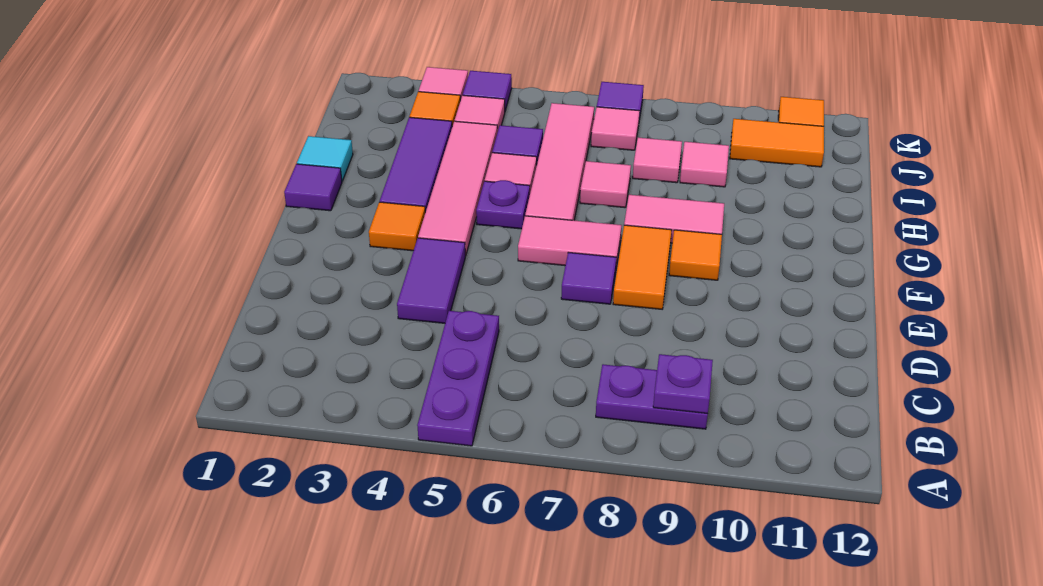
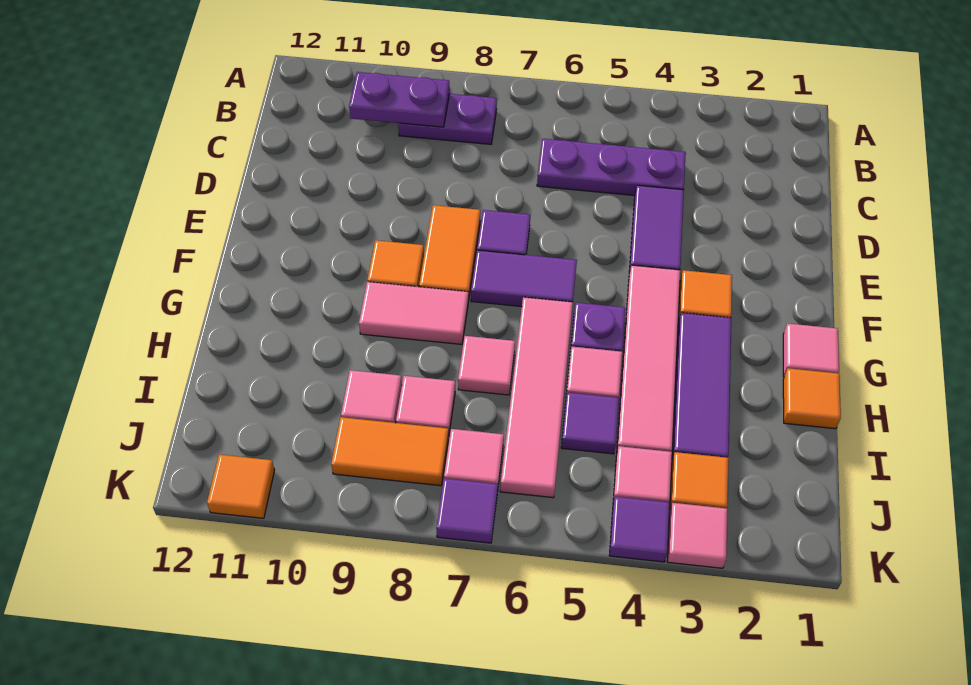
purple 1x3 plate [417,311,499,446] -> purple 1x3 plate turned to [537,139,686,196]
purple 1x1 plate [653,354,713,414] -> purple 1x2 plate [349,72,450,127]
pink 1x2 tile [518,216,622,267] -> purple 1x2 tile [471,250,577,307]
purple 1x1 tile [284,164,342,211] -> pink 1x1 tile [783,323,839,377]
cyan 1x1 tile [297,136,353,181] -> orange 1x1 tile [783,368,841,429]
orange 1x2 tile [730,119,824,167] -> orange 1x2 tile moved to [331,417,449,486]

